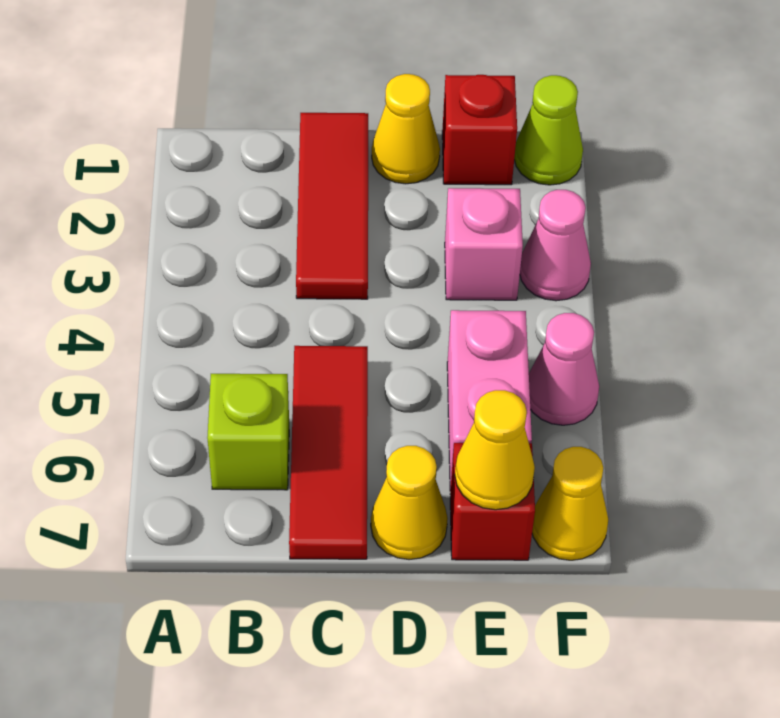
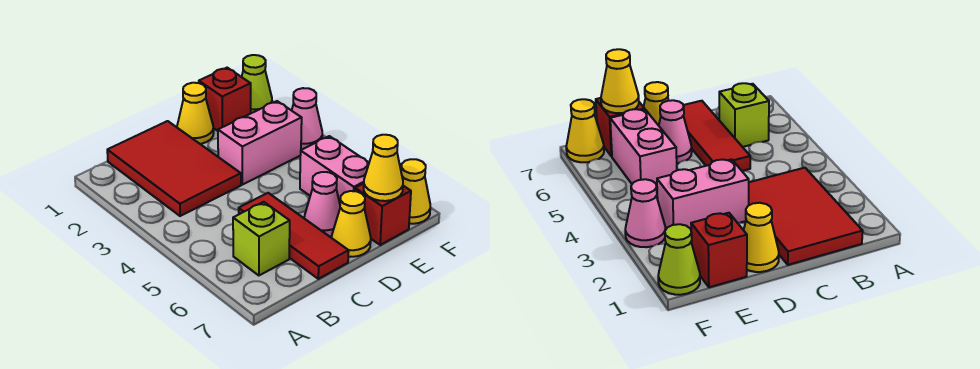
red 1x3 tile [296,113,368,299] -> red 2x3 tile [107,121,241,216]
pink 1x1 brick [445,188,523,300] -> pink 1x2 brick [218,101,302,185]
pink 1x1 cone [529,313,599,425] -> pink 1x1 cone moved to [304,172,340,236]

